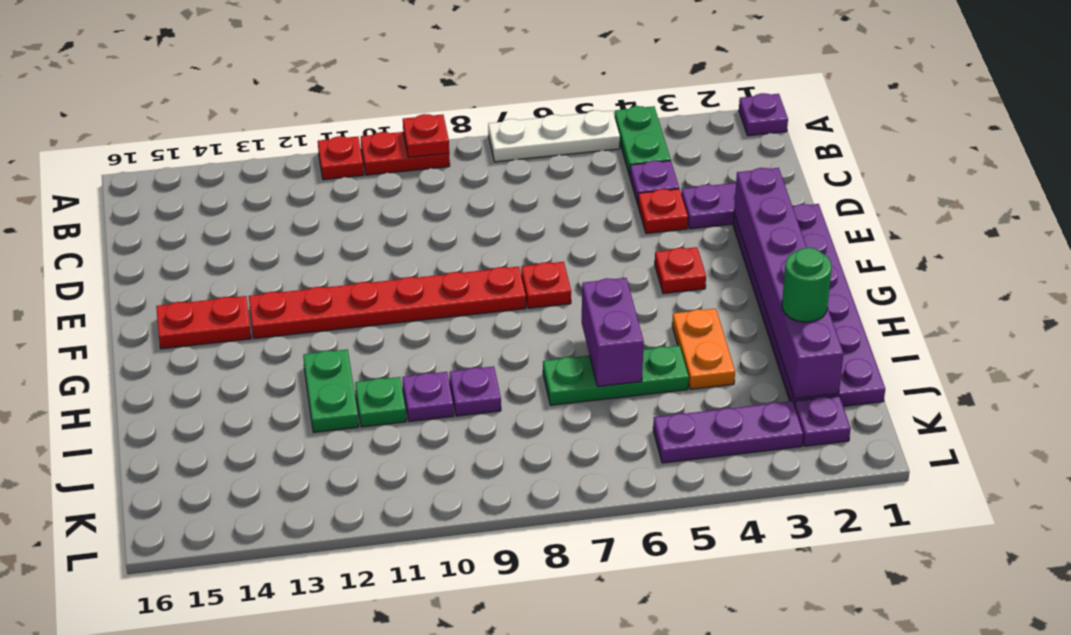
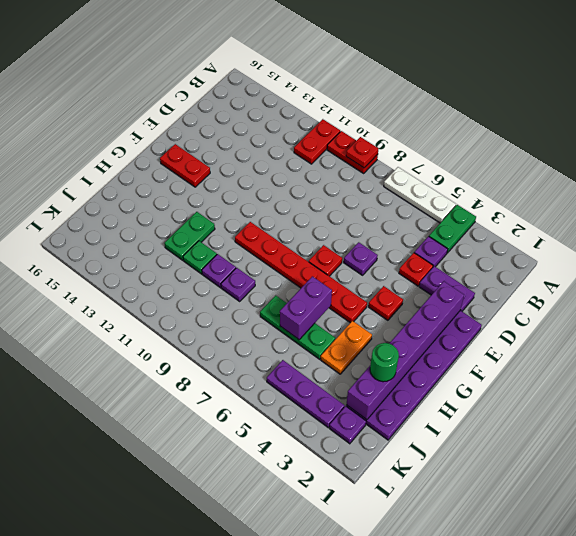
purple 1x1 plate [739,93,788,136] -> purple 1x1 plate moved to [344,242,378,275]
red 1x1 plate [318,136,364,180] -> red 1x2 plate [294,119,340,164]
red 1x6 plate [249,267,526,339] -> red 1x6 plate moved to [235,222,367,323]

